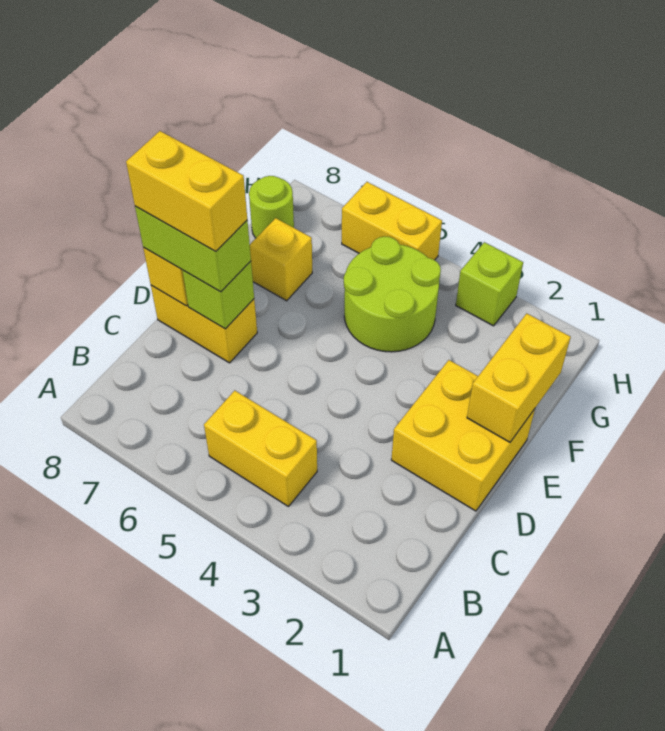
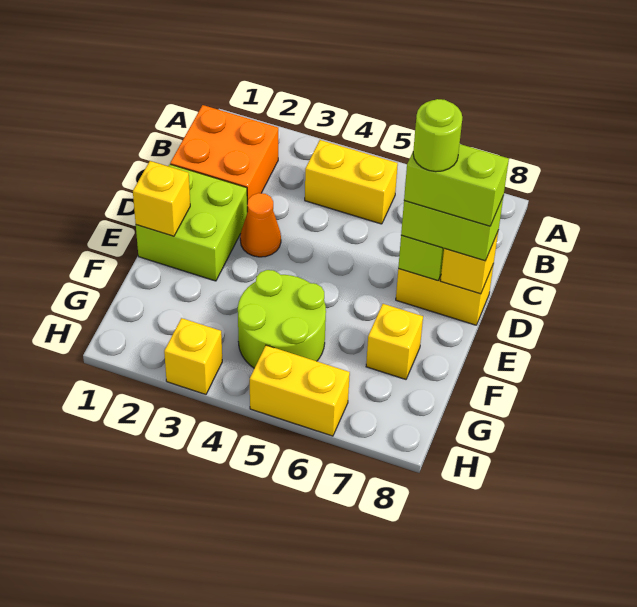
none -> orange 2x2 brick [170,105,278,212]
yellow 2x2 brick [391,360,535,511] -> lime 2x2 brick [136,164,247,281]
none -> orange 1x1 cone [240,193,281,257]
yellow 1x2 brick [126,131,247,251] -> lime 1x2 brick [404,144,509,226]
yellow 1x2 brick [467,313,571,442] -> yellow 1x1 brick [133,161,190,236]
lime 1x1 round brick [249,176,294,238] -> lime 1x1 round brick moved to [413,99,462,172]
lime 1x1 brick [456,242,523,326] -> yellow 1x1 brick [164,318,222,394]

